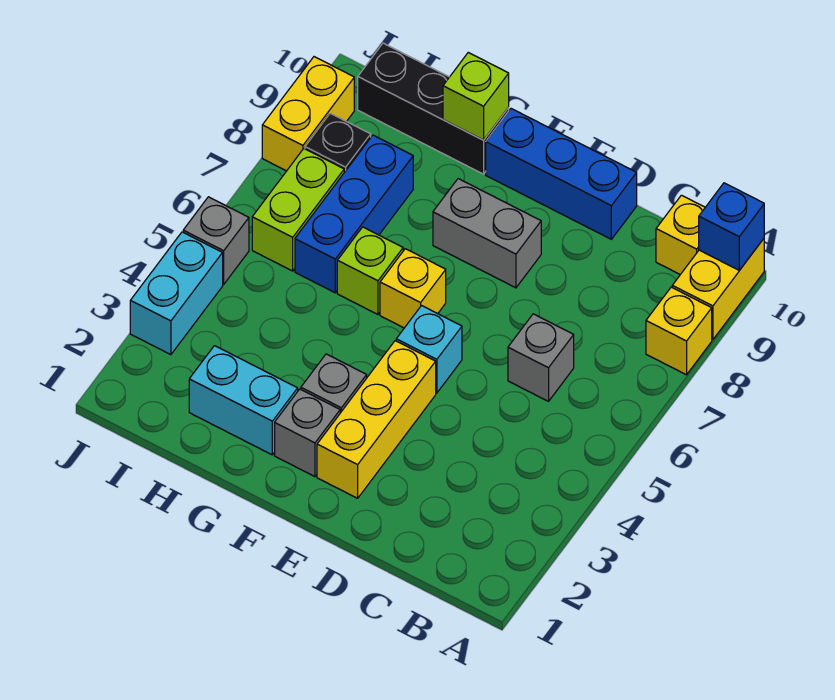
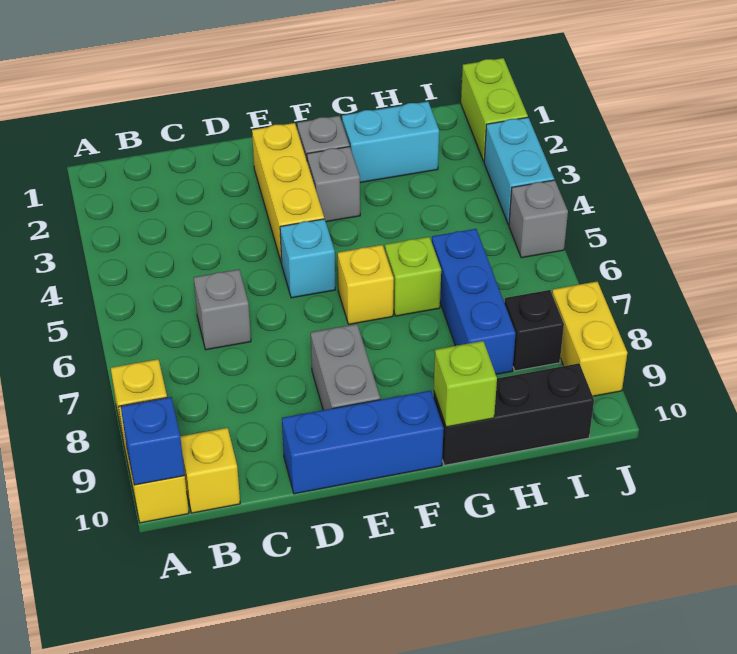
grey 1x2 brick [433,179,541,288] -> grey 1x2 brick turned to [311,324,380,410]
lime 1x2 brick [252,149,344,271] -> lime 1x2 brick moved to [461,58,528,161]

